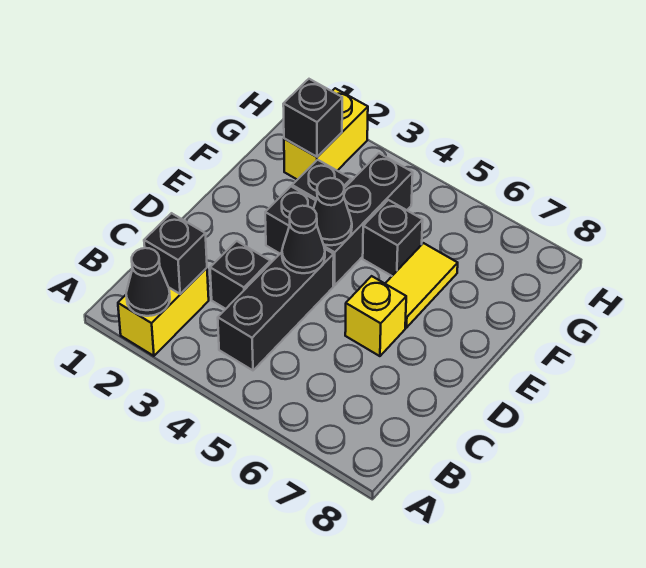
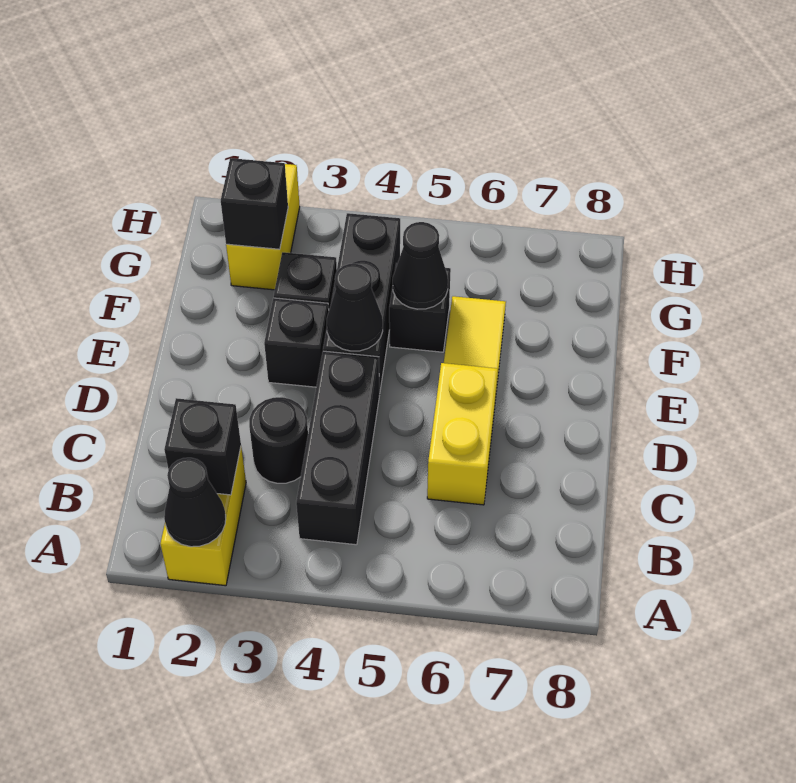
black 1x1 brick [210,241,270,309] -> black 1x1 round brick [249,397,308,483]
black 1x1 cone [282,206,325,273] -> black 1x1 cone moved to [393,222,448,309]
yellow 1x1 brick [345,276,406,356] -> yellow 1x2 brick [427,363,498,505]

